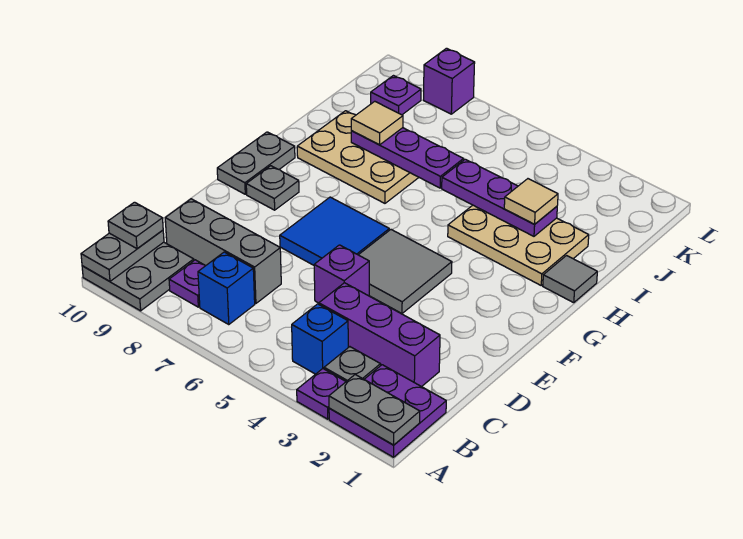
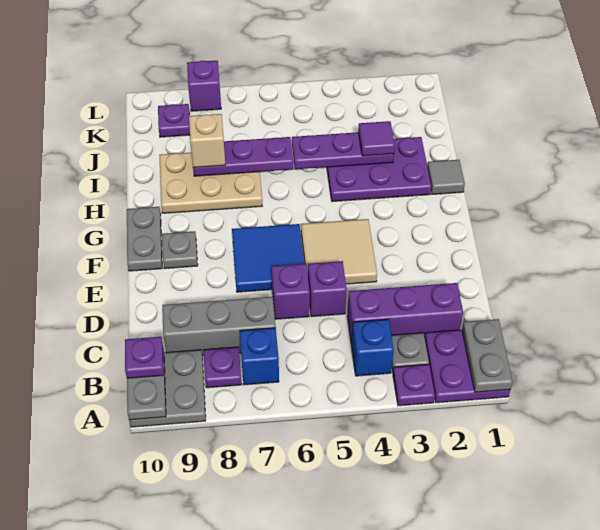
grey 1x2 plate [329,375,420,445] -> grey 1x2 plate turned to [462,319,513,392]
grey 1x1 plate [108,202,163,249] -> purple 1x1 plate [125,337,164,378]
none -> purple 1x1 brick [272,264,310,319]
grey 2x2 tile [359,229,452,313] -> tan 2x2 tile [301,219,377,284]
tan 2x3 plate [448,205,589,285] -> purple 2x3 plate [327,137,431,202]
tan 1x1 tile [504,179,558,224] -> purple 1x1 tile [358,121,395,156]
tan 1x1 tile [351,101,403,145] -> tan 1x1 brick [189,114,225,168]

